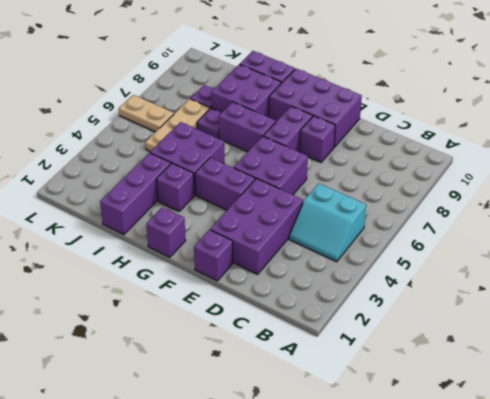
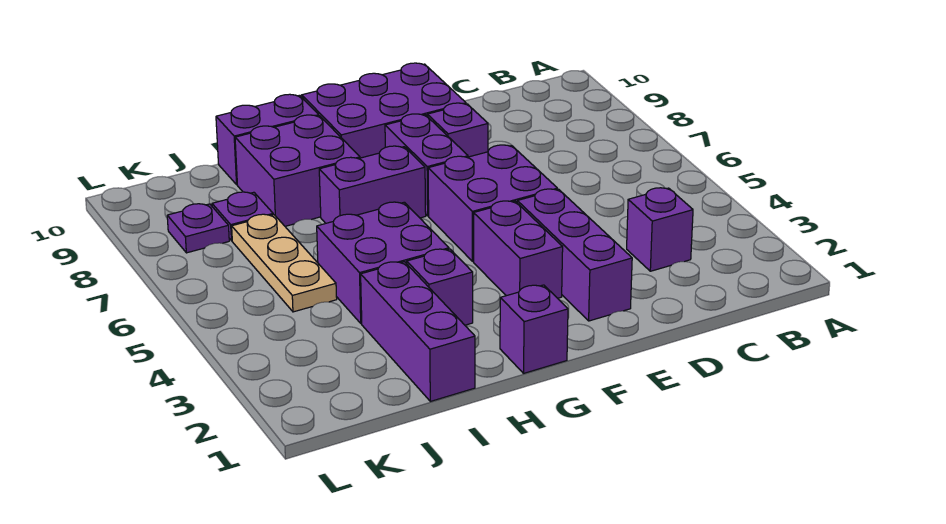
cyan 2x2 slope [289,183,366,262] -> none
purple 2x3 brick [210,178,303,274] -> purple 1x3 brick [517,189,632,321]
purple 1x1 brick [194,230,233,281] -> purple 1x1 brick moved to [627,188,693,271]
purple 1x2 brick [195,158,255,210] -> purple 1x2 brick turned to [474,201,563,298]
purple 1x1 plate [197,108,221,138] -> purple 1x1 plate moved to [167,204,229,253]
tan 1x2 plate [119,95,174,132] -> none

